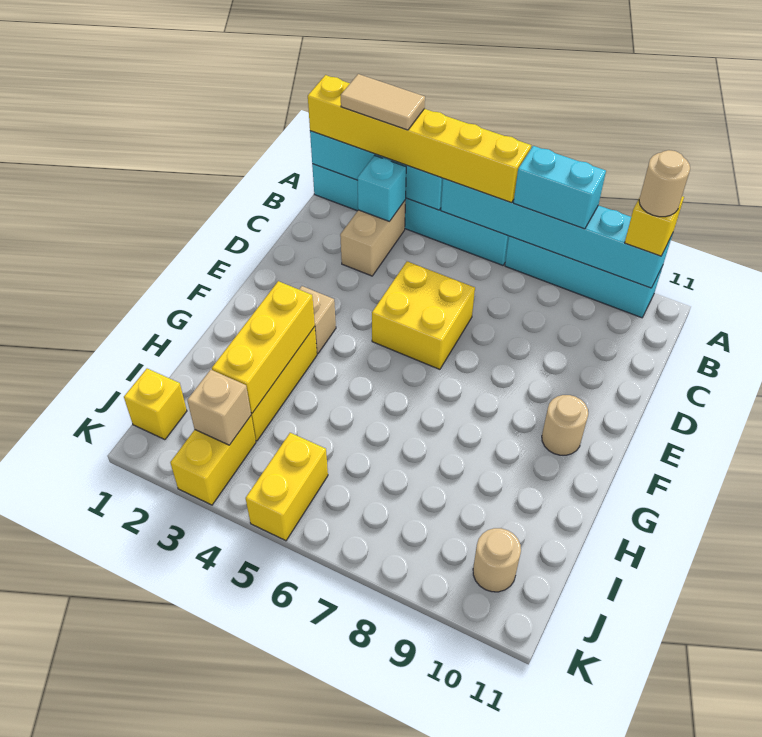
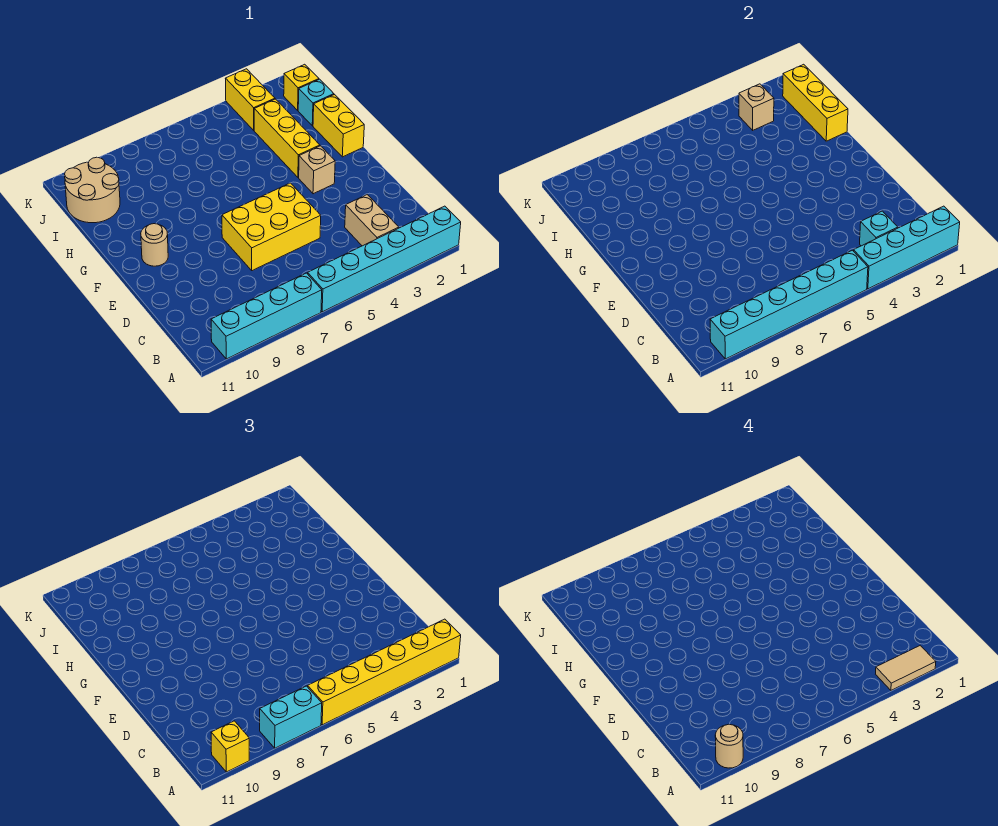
yellow 2x2 brick [372,261,475,369] -> yellow 2x3 brick [222,183,321,271]
yellow 1x3 brick [212,281,315,413] -> yellow 1x3 brick moved to [783,64,848,141]
none -> cyan 1x1 brick [298,79,334,126]
yellow 1x2 brick [246,433,328,541] -> yellow 1x2 brick moved to [313,95,364,157]
tan 1x1 round brick [473,528,521,592] -> tan 2x2 round brick [65,157,120,223]

